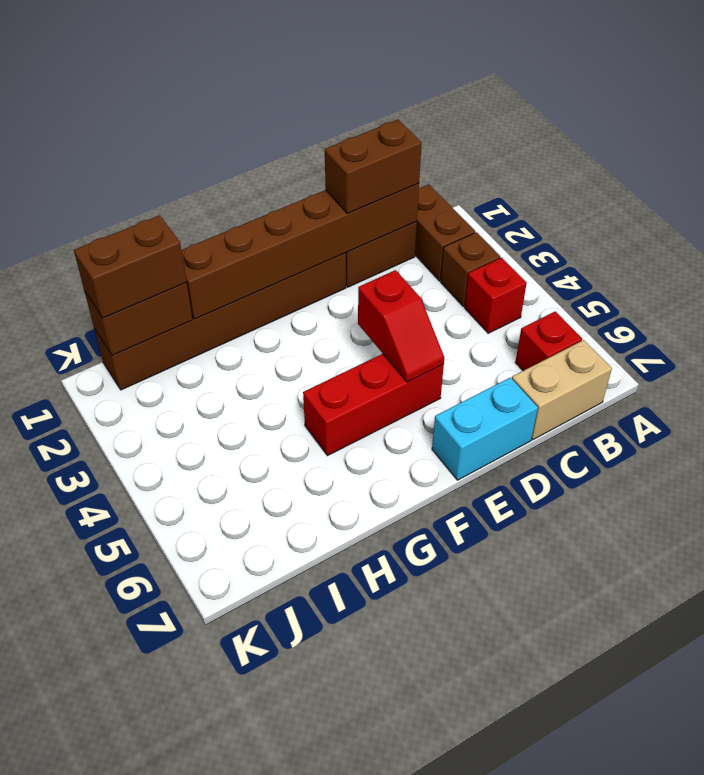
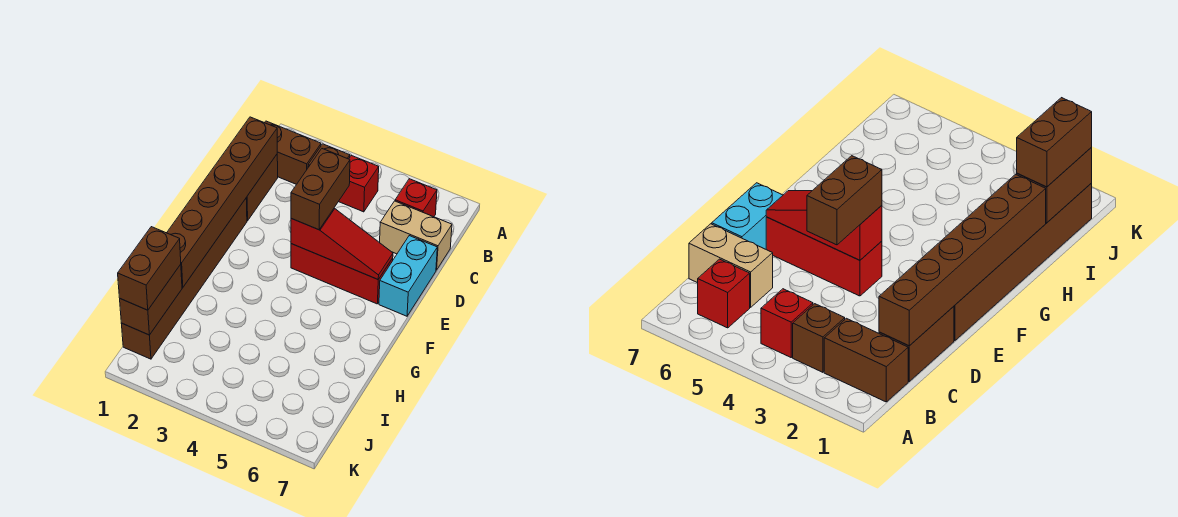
tan 1x2 brick [512,340,612,440] -> tan 1x2 brick turned to [380,201,452,270]
brown 1x2 brick [325,120,422,213] -> brown 1x2 brick moved to [291,149,350,230]
red 1x2 slope [358,270,444,382] -> red 1x3 slope [291,208,393,279]
red 1x3 brick [303,354,444,456] -> red 1x3 brick turned to [291,244,393,304]

